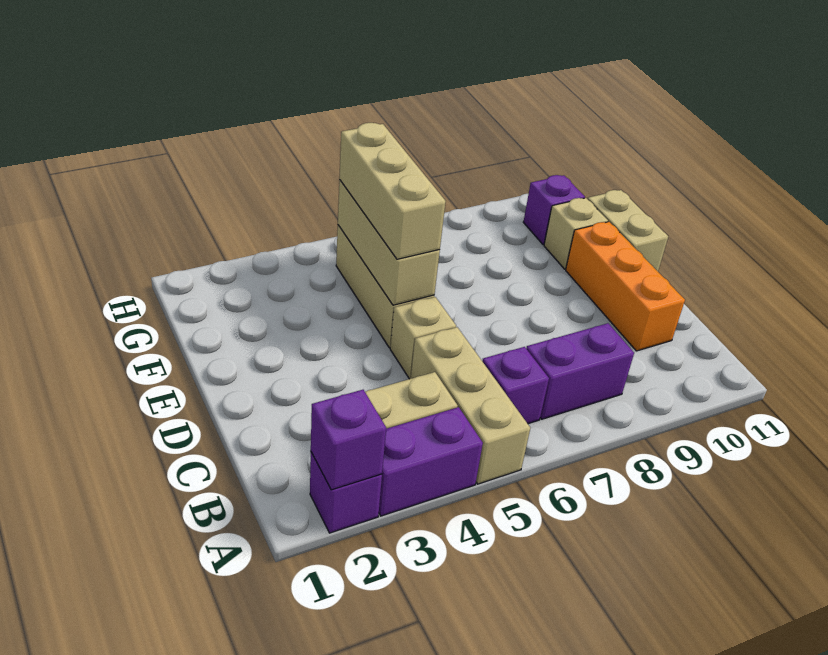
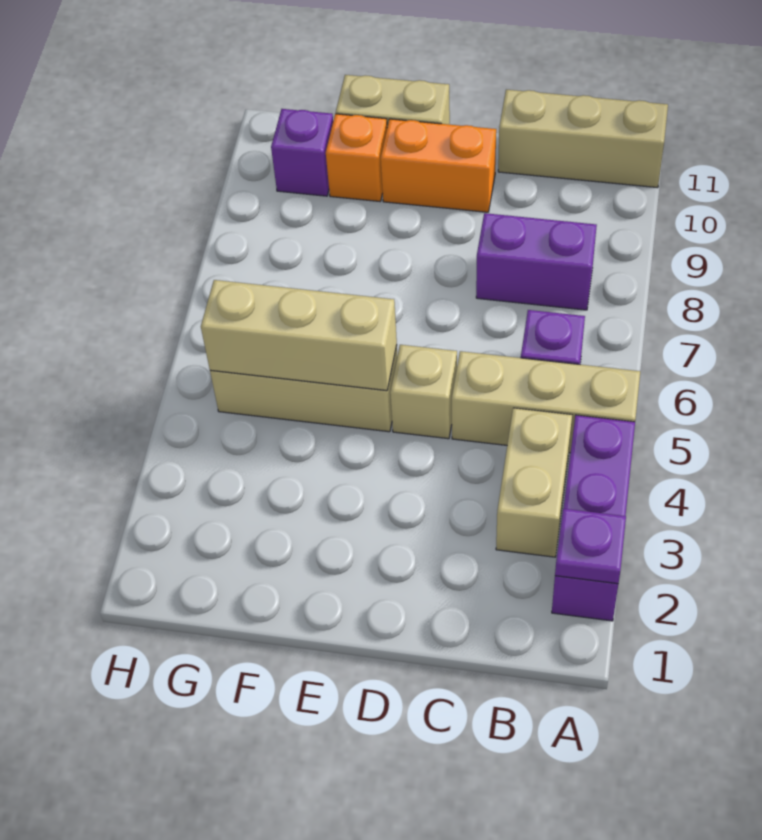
purple 1x1 brick [311,390,386,490] -> purple 1x1 plate [555,509,626,584]
purple 1x2 brick [526,323,634,419] -> purple 1x2 brick turned to [476,213,597,310]
orange 1x3 brick [566,222,685,351] -> orange 1x2 brick [381,119,496,212]
tan 1x3 brick [339,123,446,259] -> tan 1x3 brick moved to [498,90,668,188]
tan 1x1 brick [544,198,608,269] -> orange 1x1 brick [326,114,387,201]

